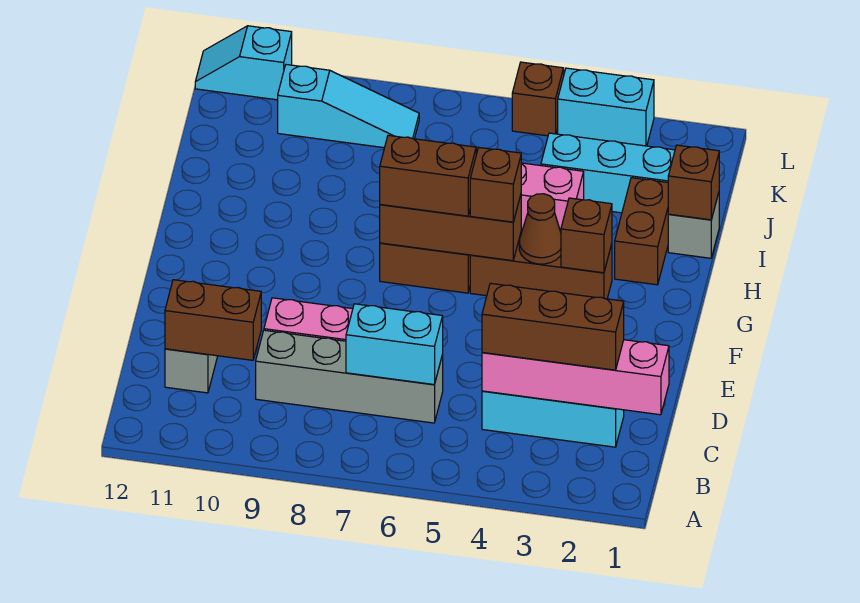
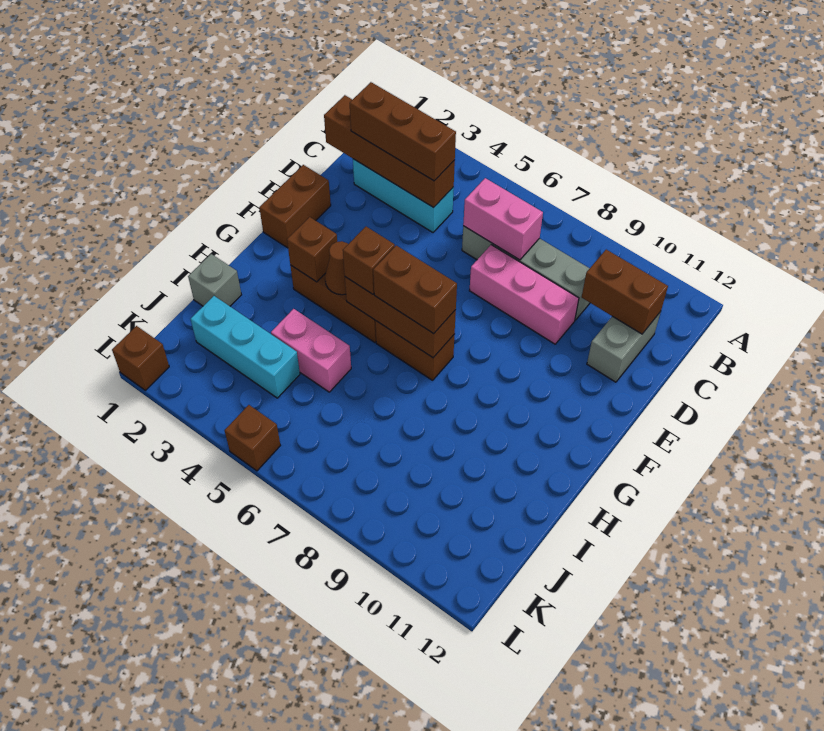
pink 1x4 brick [482,340,669,415] -> brown 1x4 brick [324,95,455,208]
cyan 1x2 brick [346,304,443,385] -> pink 1x2 brick [463,178,543,260]
brown 1x2 brick [615,178,669,285] -> brown 1x2 brick moved to [259,165,331,248]
brown 1x1 brick [668,145,719,220] -> brown 1x1 brick moved to [112,326,169,390]
cyan 1x3 slope [278,65,419,148] -> none
cyan 1x2 brick [558,68,654,146] -> none
cyan 1x2 slope [195,26,292,100] -> none

